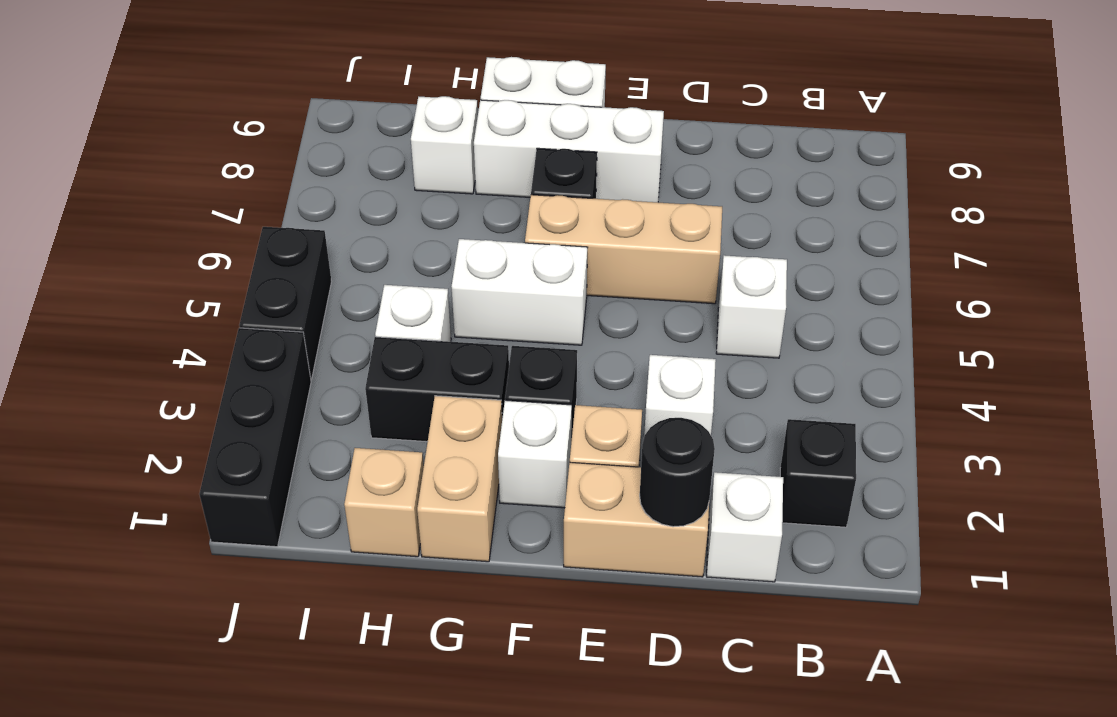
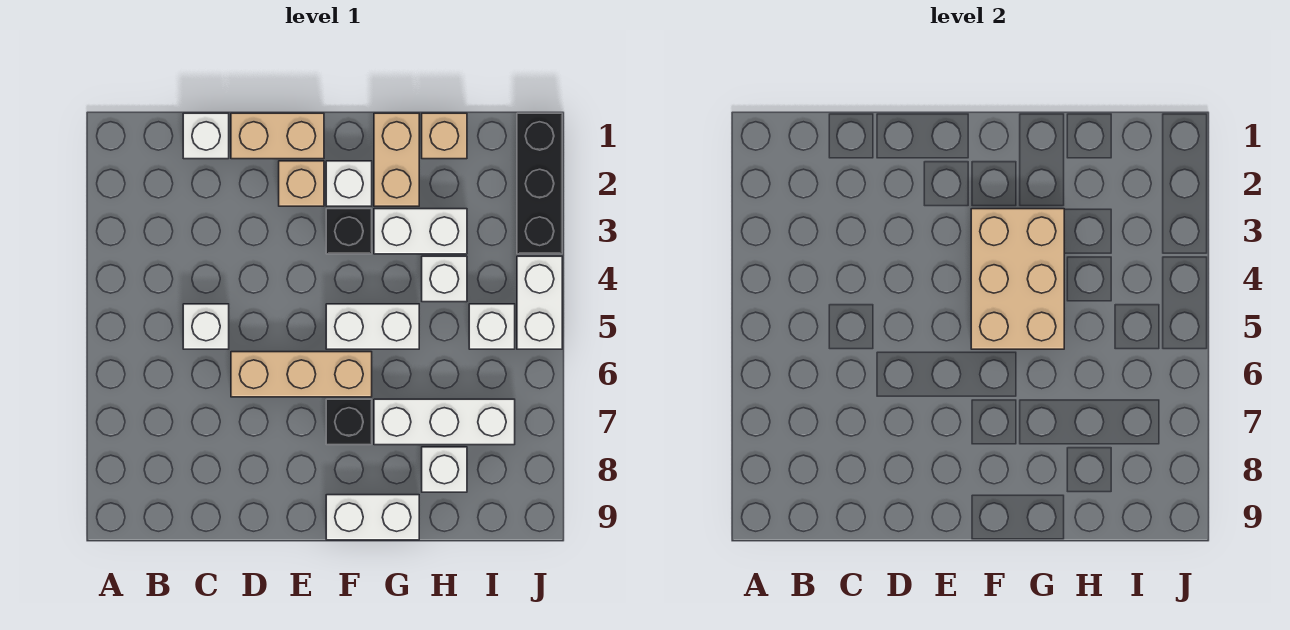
black 1x1 brick [780,419,856,527] -> none
black 1x1 round brick [640,418,715,527] -> none
white 1x1 brick [644,355,716,436] -> white 1x1 brick moved to [469,304,515,349]
white 1x3 brick [474,100,664,202] -> white 1x3 brick moved to [374,399,515,445]
none -> tan 2x3 brick [971,209,1064,349]
black 1x2 brick [365,337,509,442] -> white 1x2 brick [374,209,467,254]
black 1x2 brick [239,227,332,379] -> white 1x2 brick [517,256,562,349]

